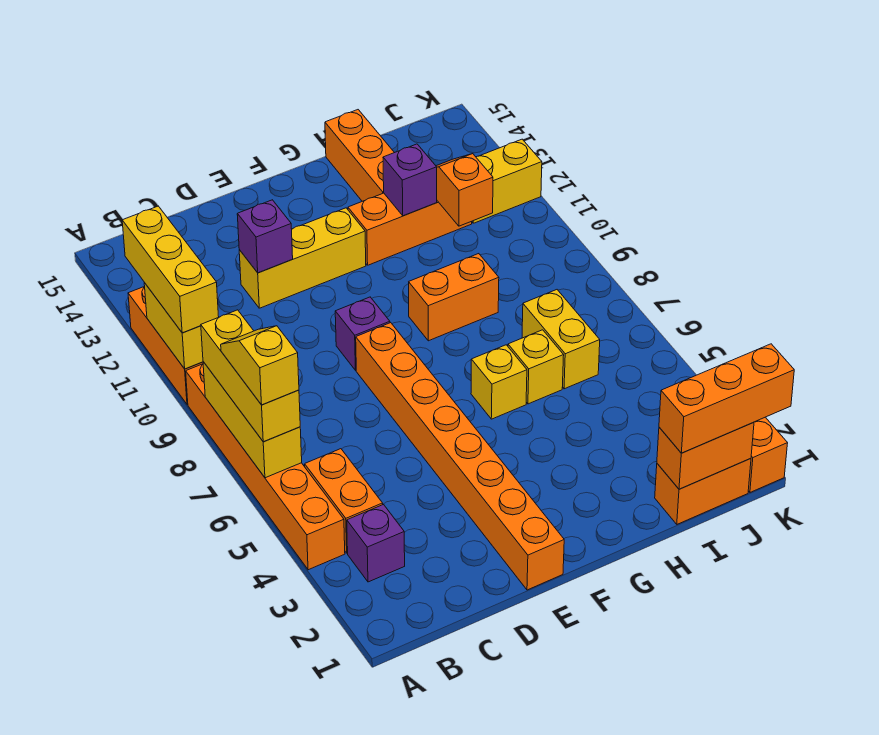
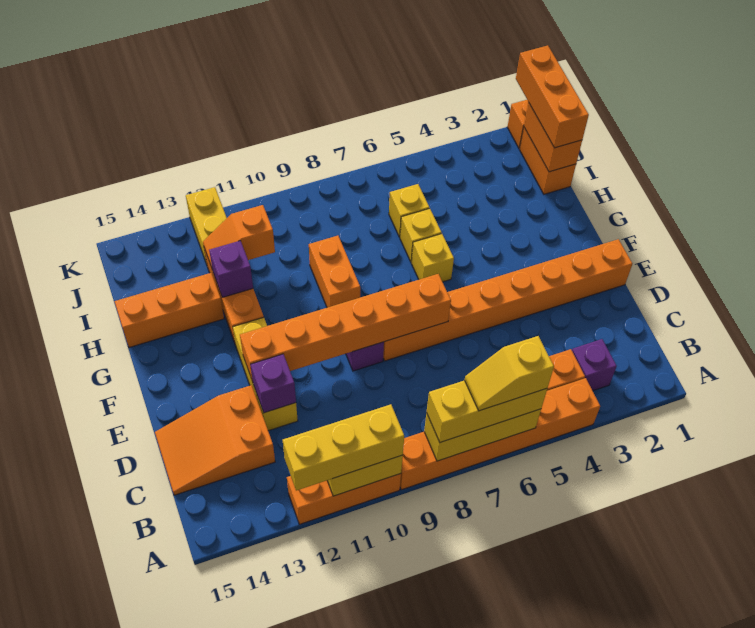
none -> orange 2x3 slope [155,385,275,495]
none -> orange 1x6 brick [240,274,451,382]
yellow 1x2 brick [522,290,600,389] -> yellow 1x1 brick [389,184,429,237]

